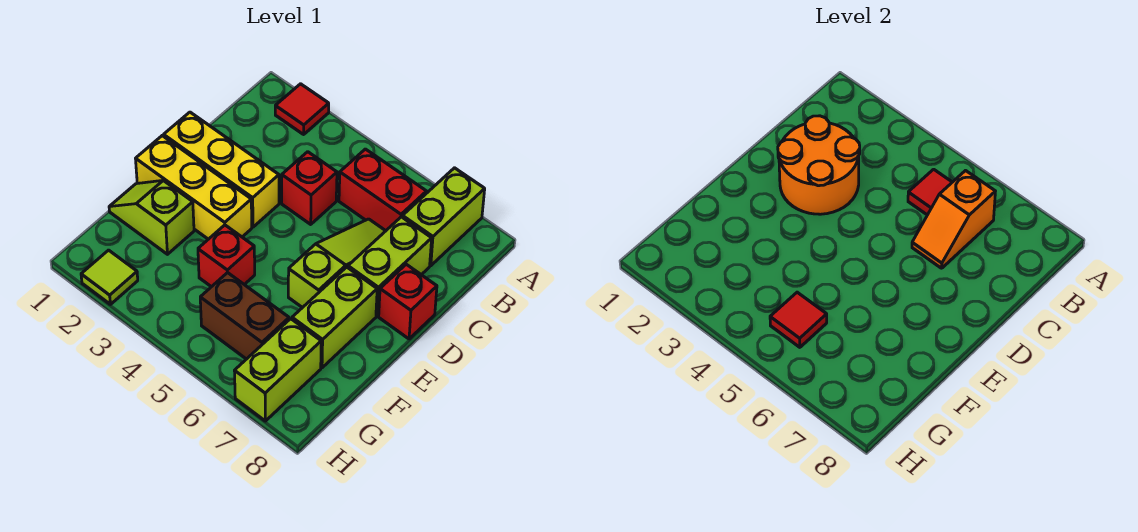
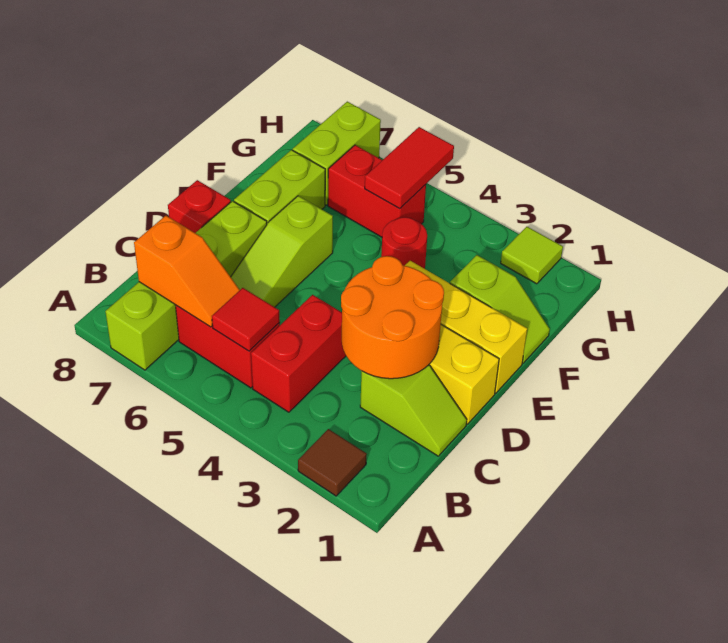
red 1x1 tile [275,84,329,134] -> brown 1x1 tile [298,429,367,496]
orange 1x2 slope [912,171,995,268] -> orange 1x2 slope turned to [134,216,240,327]
none -> lime 1x2 slope [360,365,467,456]
red 1x1 brick [282,152,337,224] -> red 1x2 brick [251,295,346,412]
red 1x1 brick [198,225,255,287] -> red 1x1 round brick [381,217,427,269]
brown 1x2 brick [200,272,289,359] -> red 1x2 brick [328,145,426,237]
red 1x1 tile [770,292,827,347] -> red 1x2 tile [365,127,454,209]

